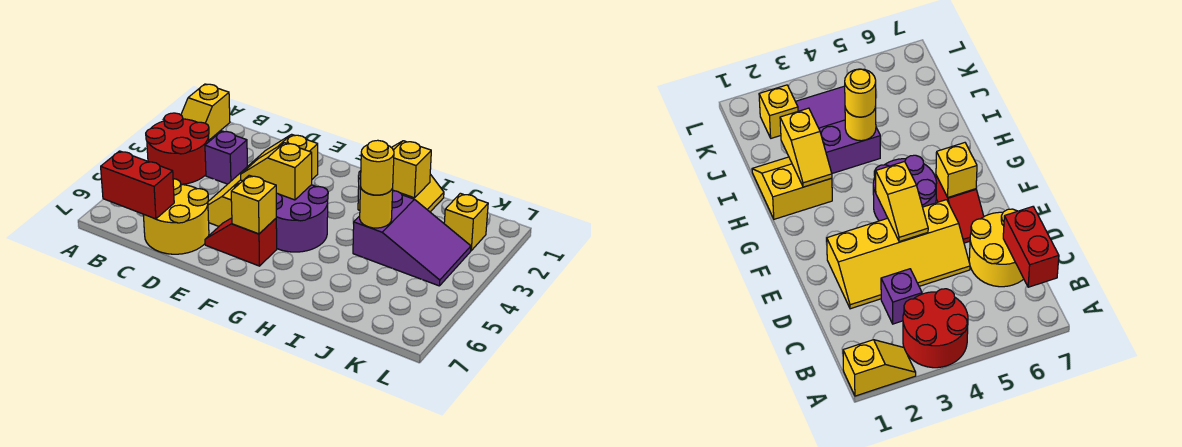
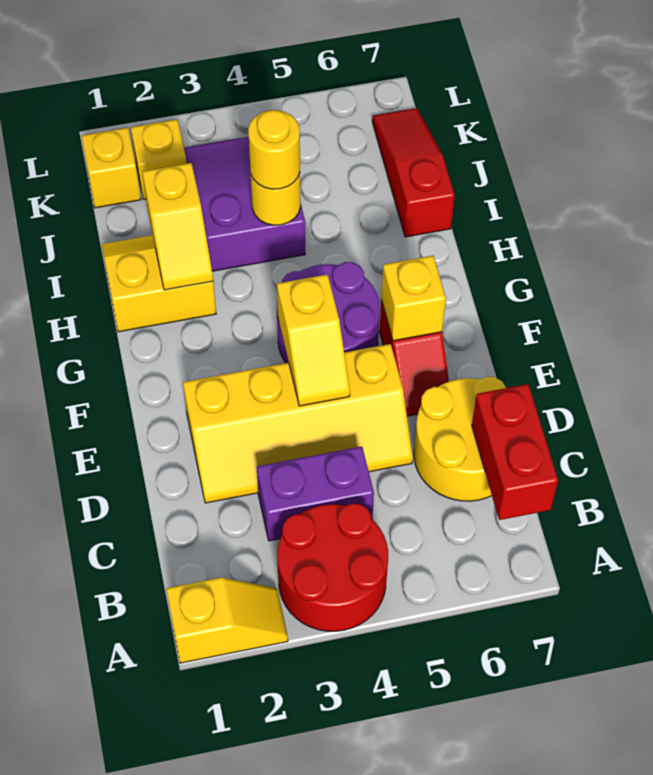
purple 1x1 brick [205,131,247,184] -> purple 1x2 brick [257,447,374,541]
none -> red 1x3 slope [372,108,455,237]
none -> yellow 1x1 brick [81,128,141,208]

